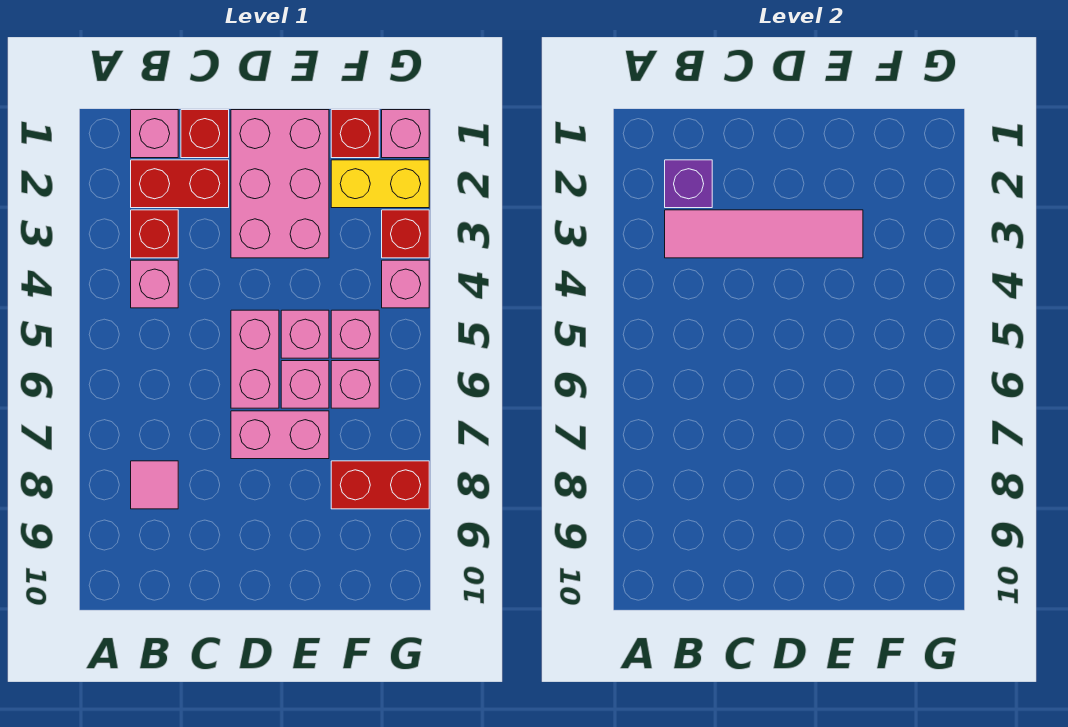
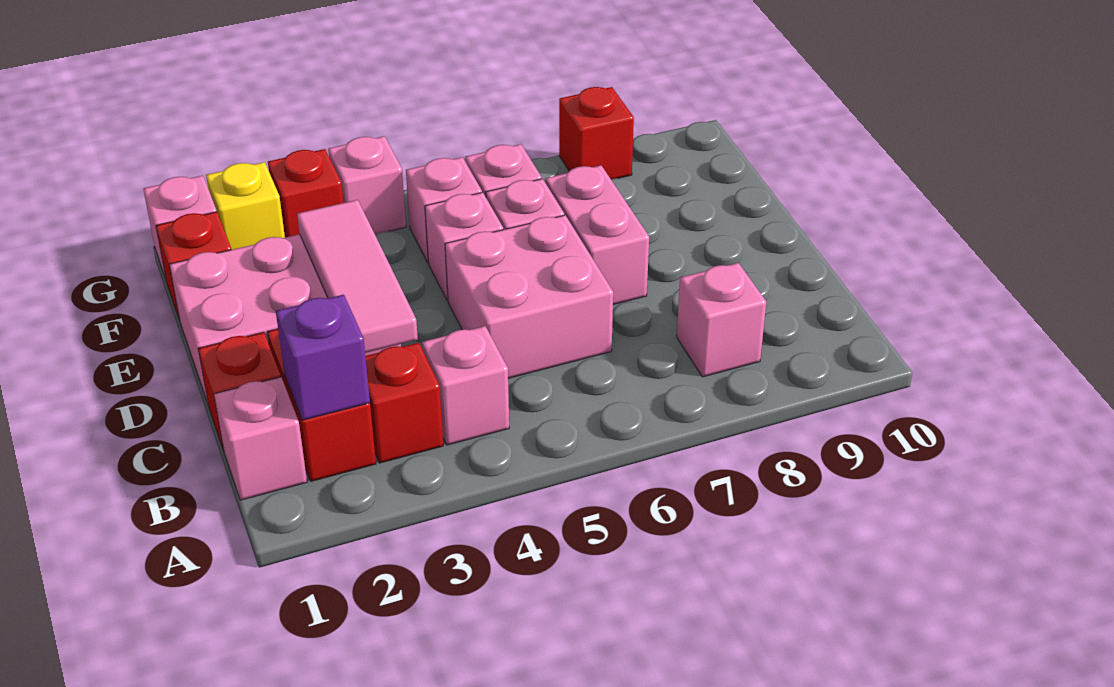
pink 1x4 tile [665,210,863,258] -> pink 1x3 tile [297,200,418,353]
pink 1x1 tile [131,461,178,509] -> pink 1x1 brick [677,263,766,377]
pink 1x2 brick [231,310,279,408] -> pink 2x2 brick [445,215,613,378]
yellow 1x2 brick [331,160,429,208] -> yellow 1x1 brick [206,162,285,250]
red 1x2 brick [331,461,429,509] -> red 1x1 brick [559,87,634,179]

